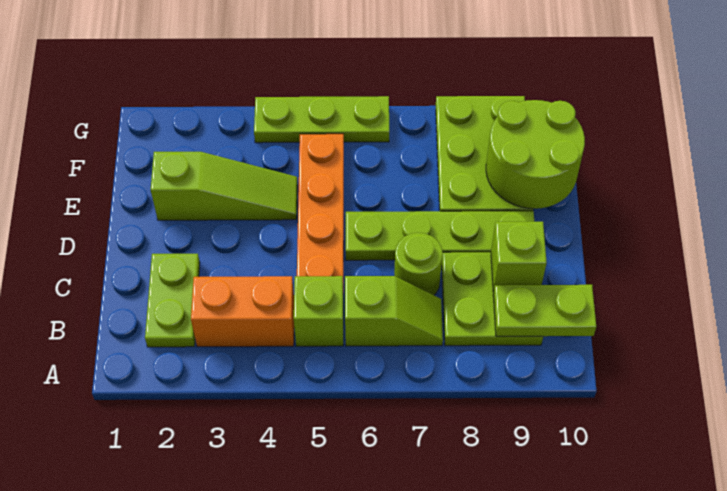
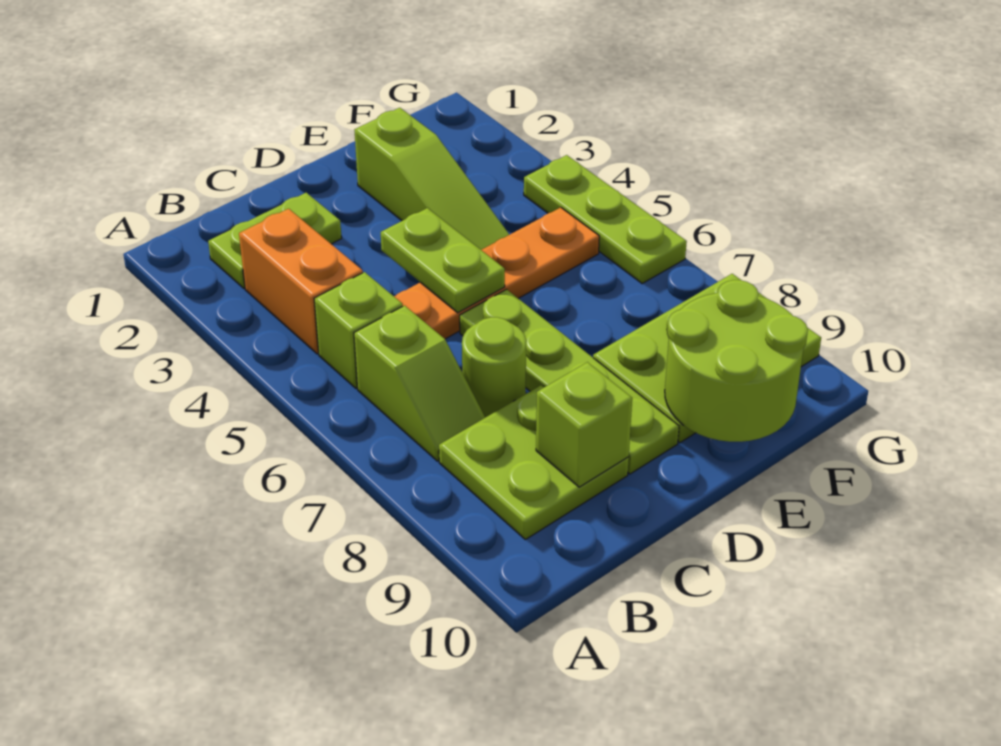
lime 1x2 plate [493,285,596,336] -> lime 1x2 plate moved to [381,208,505,313]

